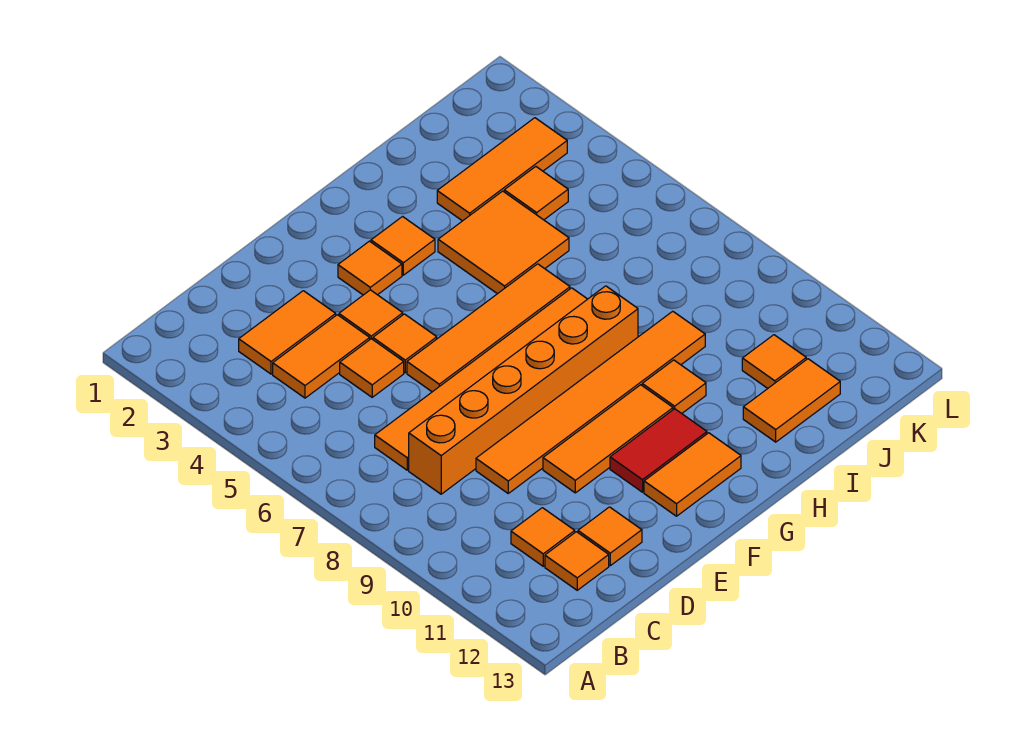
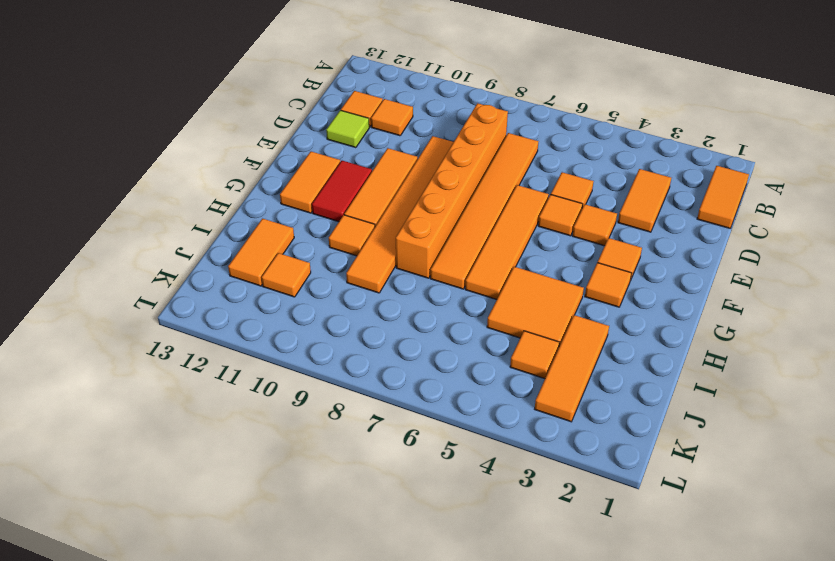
orange 1x2 tile [273,315,370,398] -> orange 1x2 tile moved to [697,166,749,228]
orange 1x1 tile [578,507,642,566] -> lime 1x1 tile [326,110,369,148]

